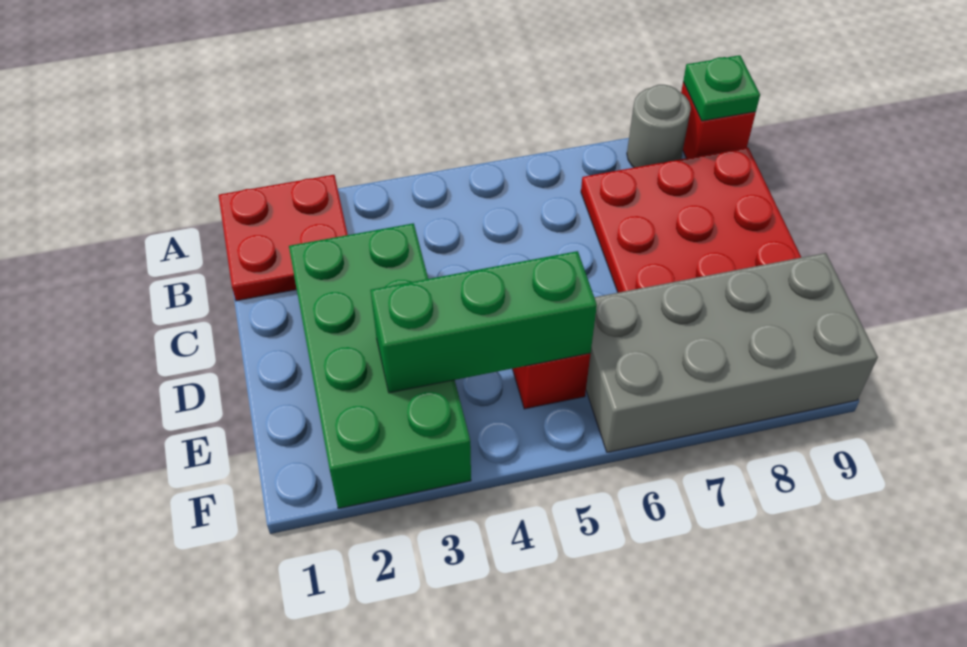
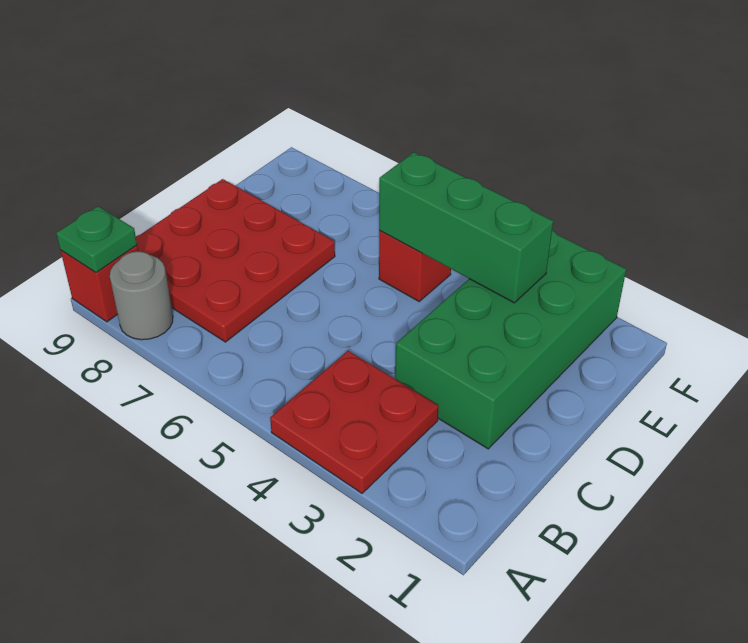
red 2x2 plate [219,175,348,301] -> red 2x2 plate moved to [270,351,439,493]
grey 2x4 brick [586,253,878,452] -> none

